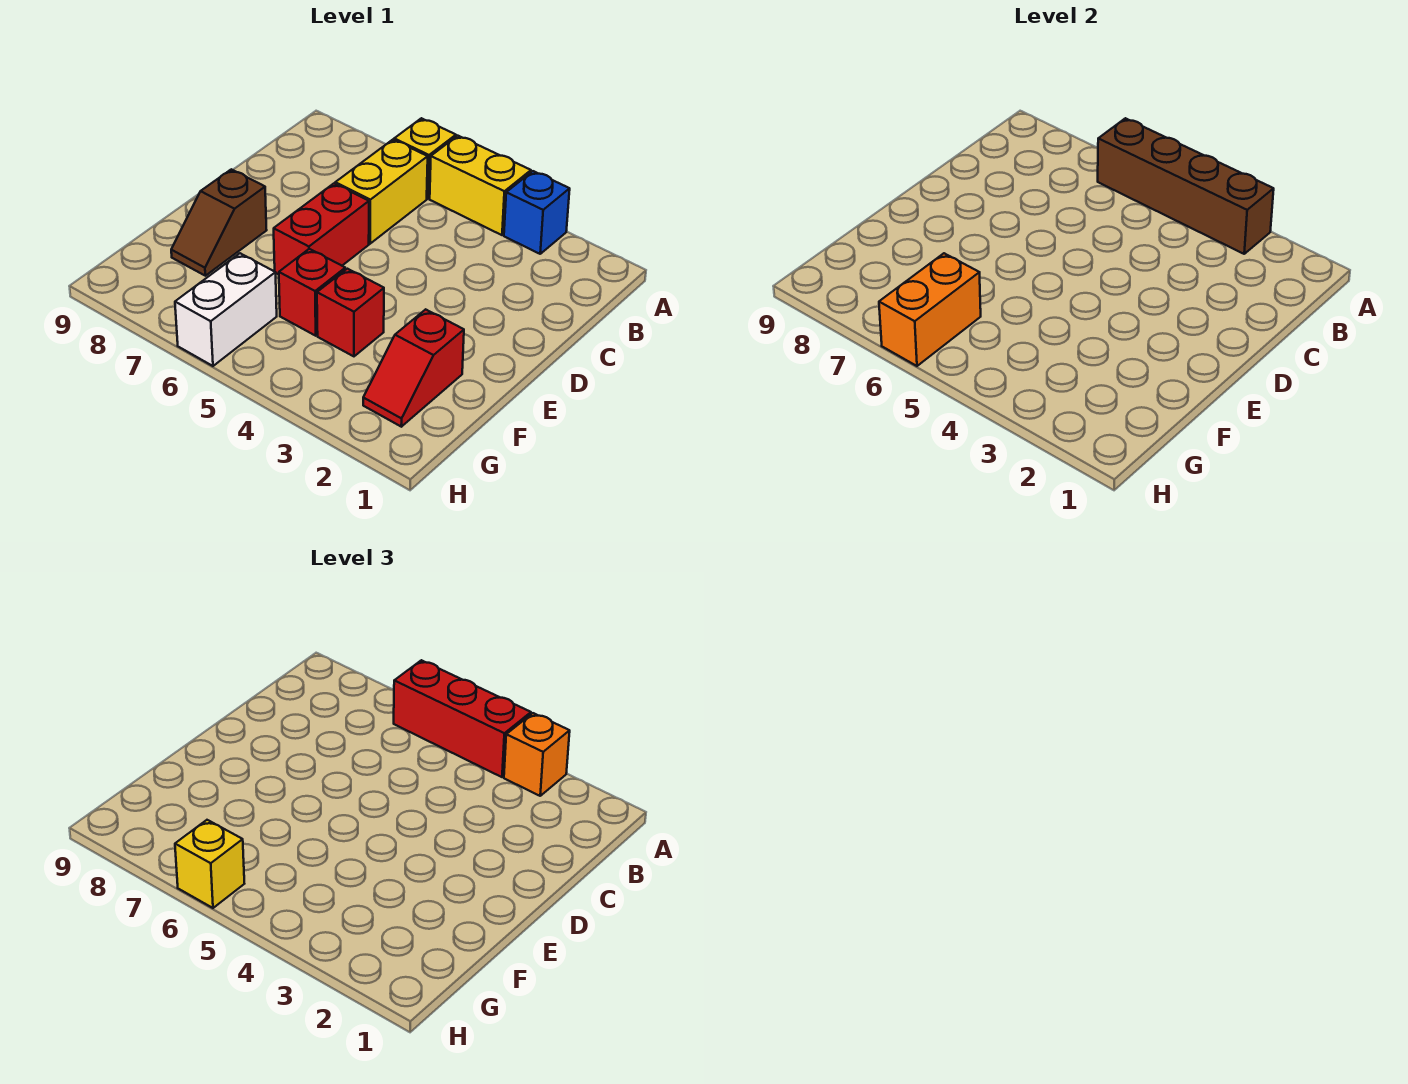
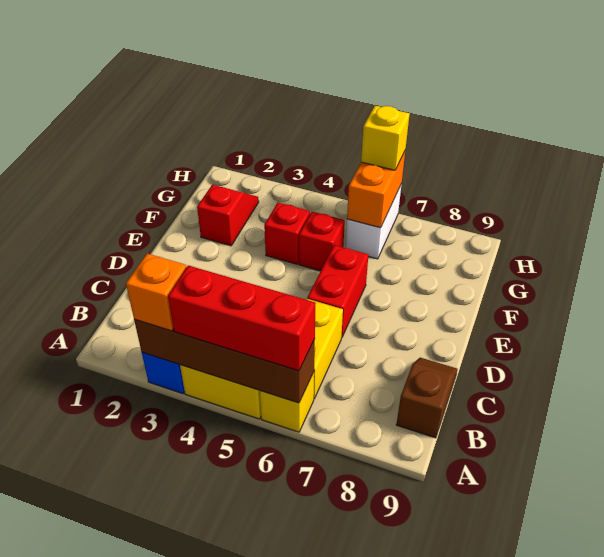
brown 1x2 slope [171,169,267,276] -> brown 1x2 slope moved to [396,358,457,438]

